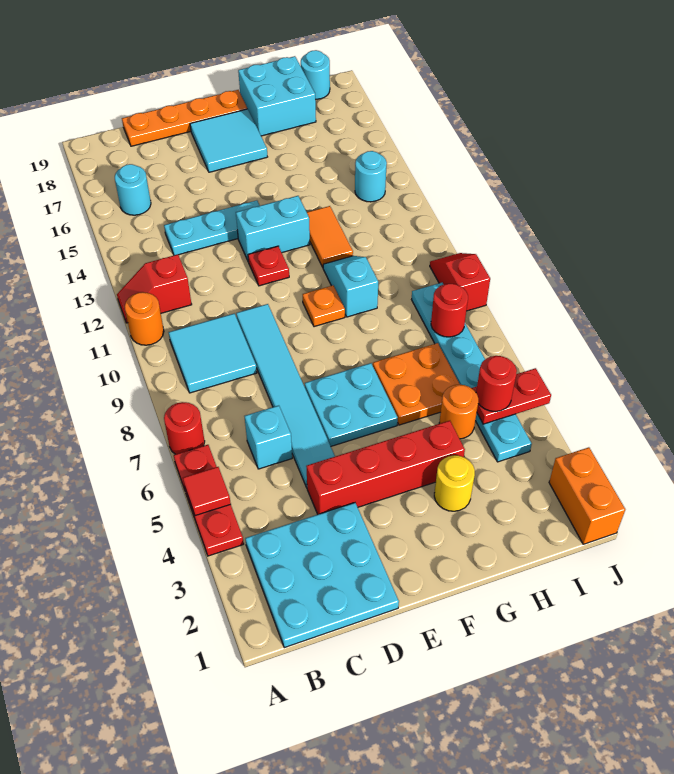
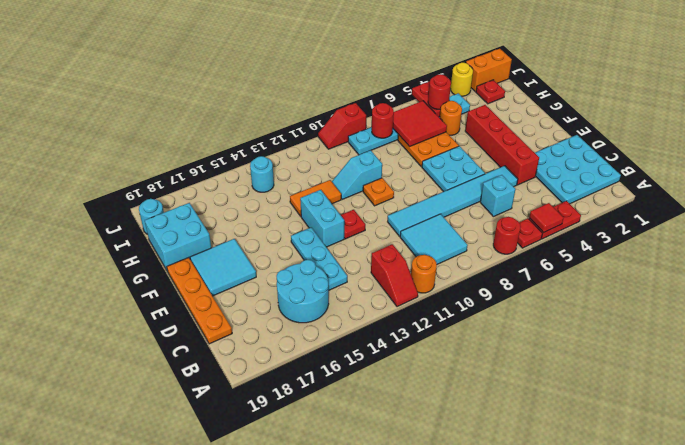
cyan 1x1 round brick [115,164,151,215] -> cyan 2x2 round brick [277,260,329,323]
yellow 1x1 round brick [434,455,475,511] -> yellow 1x1 round brick moved to [451,63,473,96]
none -> red 2x2 tile [393,101,447,147]
none -> red 1x1 plate [476,80,505,104]

